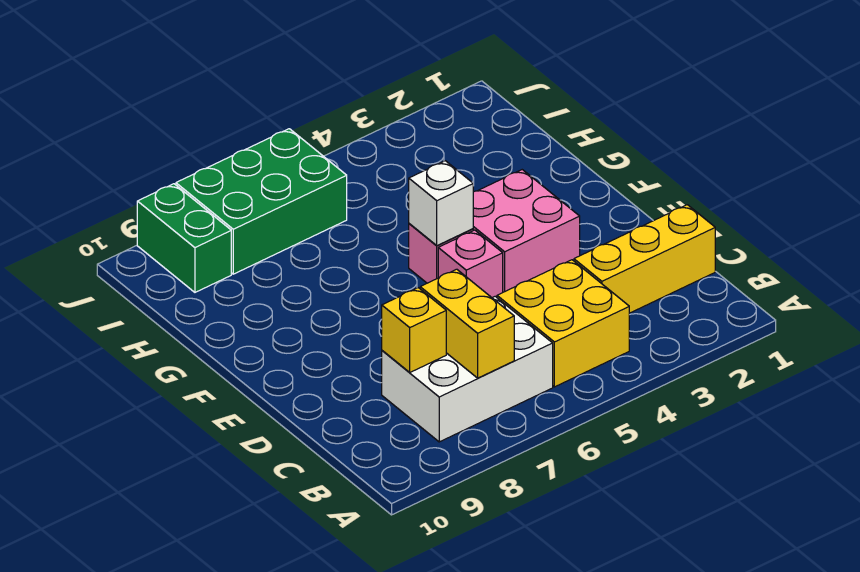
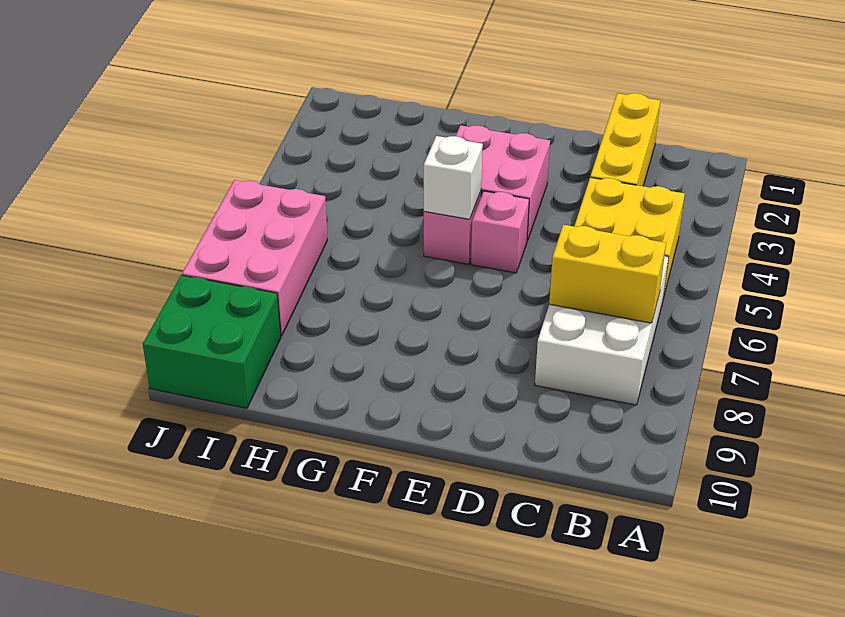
yellow 1x1 brick [382,288,446,373] -> none
green 2x3 brick [176,129,347,274] -> pink 2x3 brick [182,180,327,336]
green 1x2 brick [137,184,231,292] -> green 2x2 brick [143,275,281,408]

